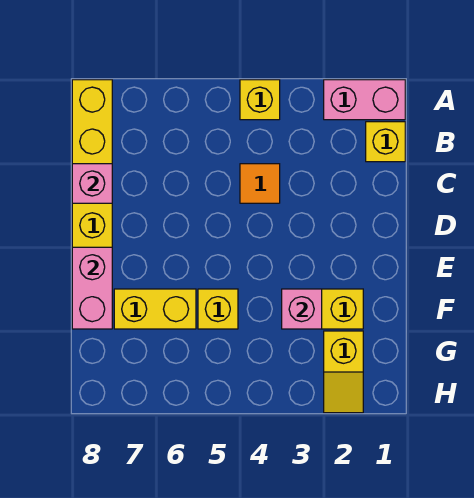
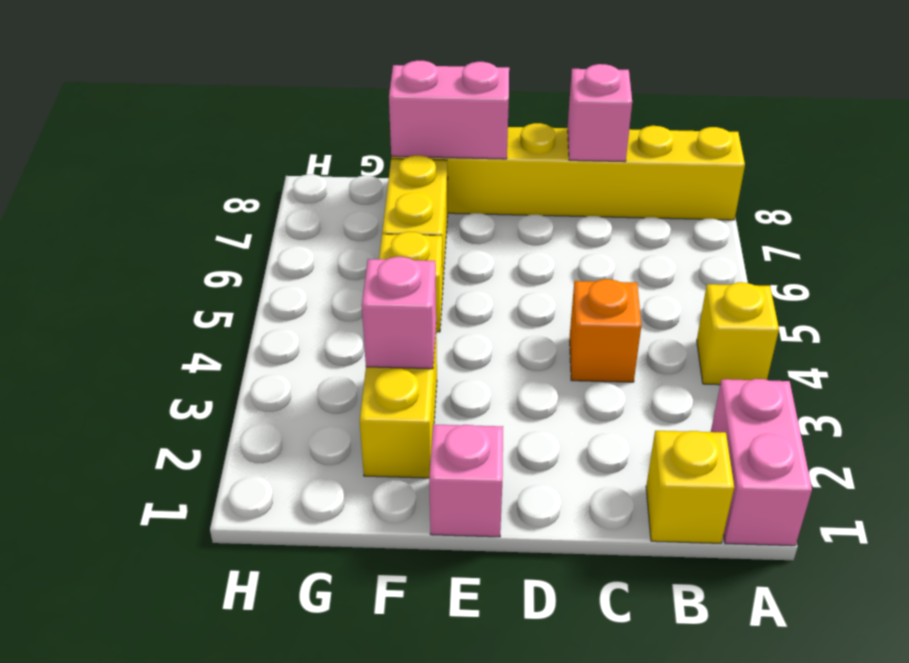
orange 1x1 tile [240,164,280,203] -> orange 1x1 brick [570,279,641,382]
none -> pink 1x1 brick [429,424,503,537]
yellow 1x2 slope [324,331,363,413] -> none

